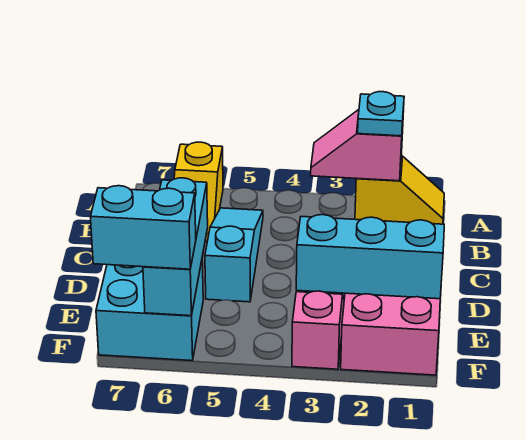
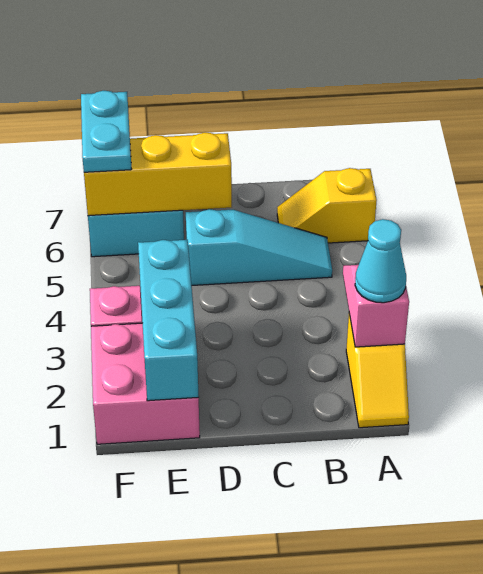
cyan 1x1 plate [358,92,404,136] -> cyan 1x1 cone [355,219,406,303]
cyan 1x3 brick [143,178,208,316] -> yellow 1x3 brick [84,132,232,216]
cyan 1x2 brick [90,186,196,269] -> cyan 1x2 plate [81,91,131,172]

